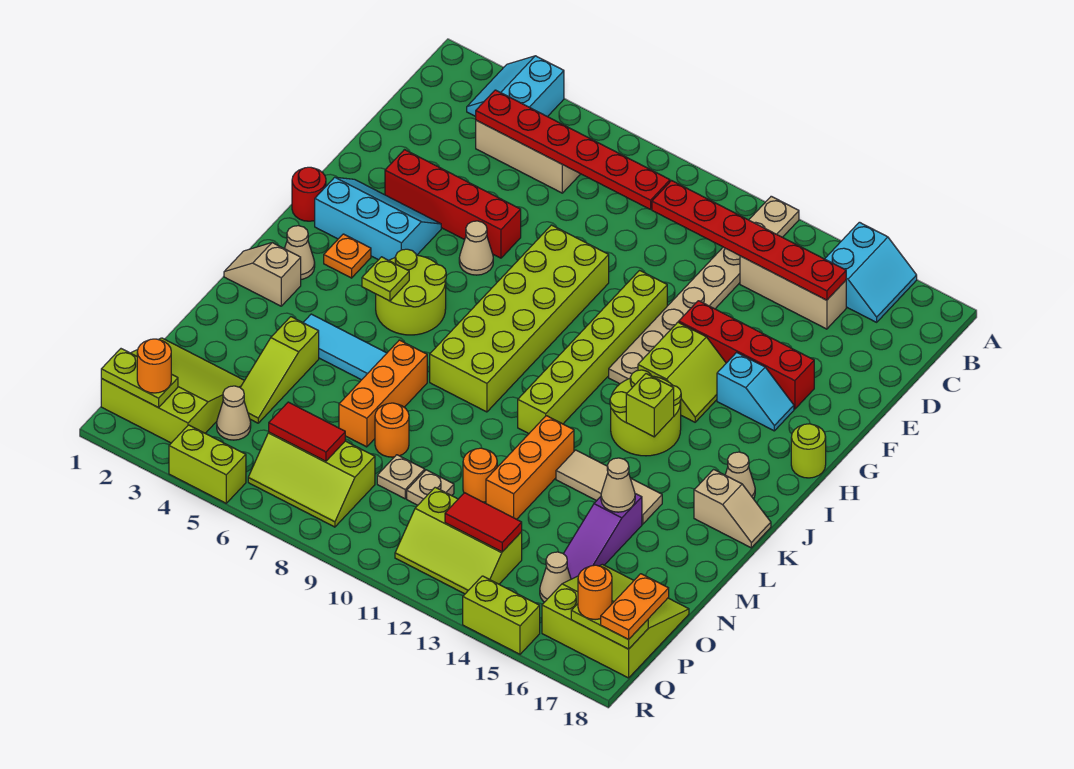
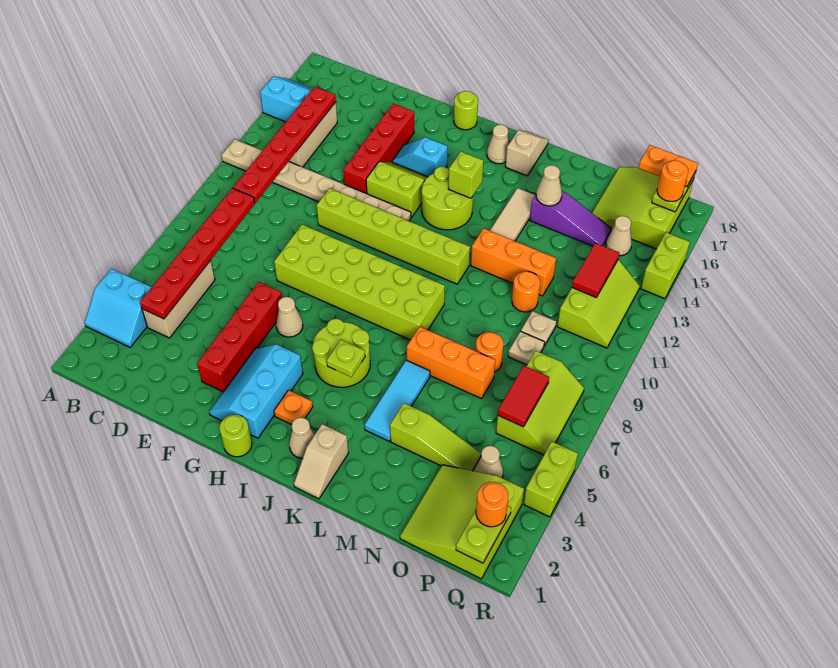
cyan 1x2 slope [717,352,794,431] -> cyan 1x2 slope turned to [392,137,448,177]
red 1x1 round brick [292,167,326,221] -> lime 1x1 round brick [219,415,252,457]

